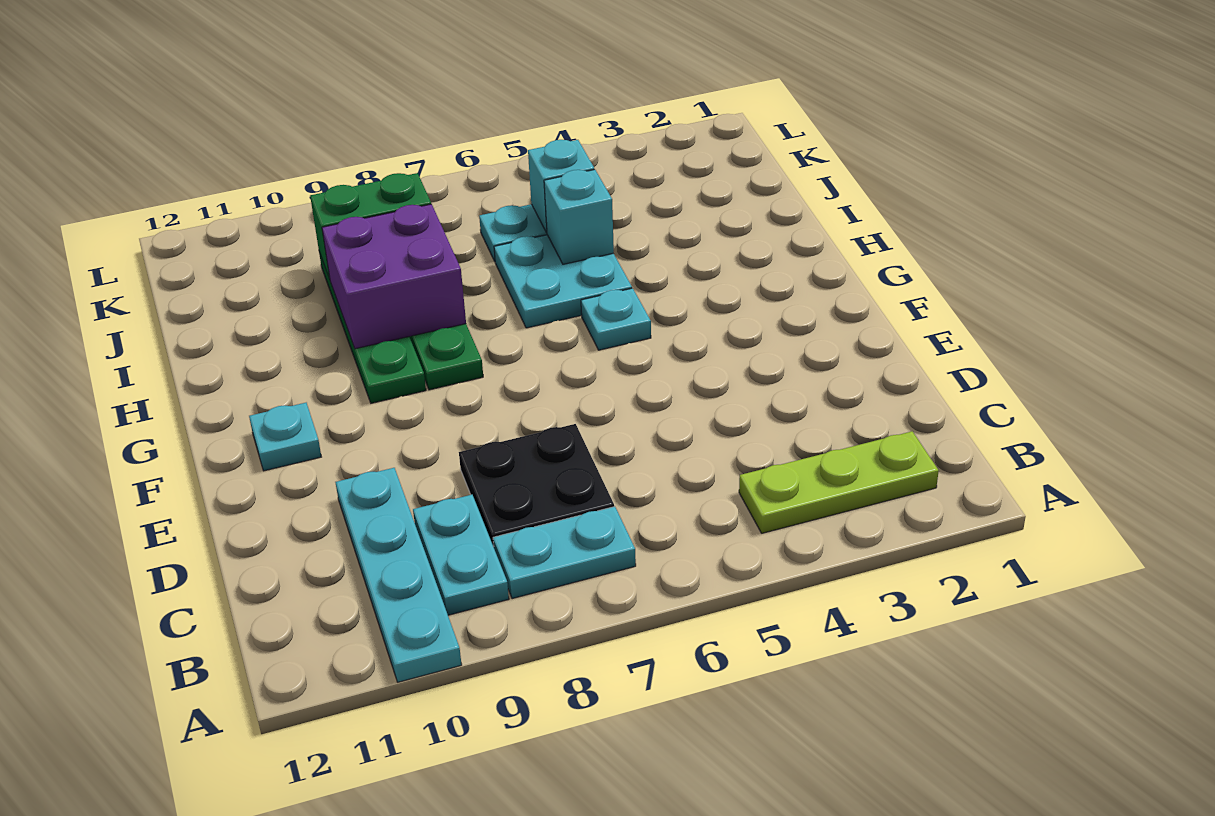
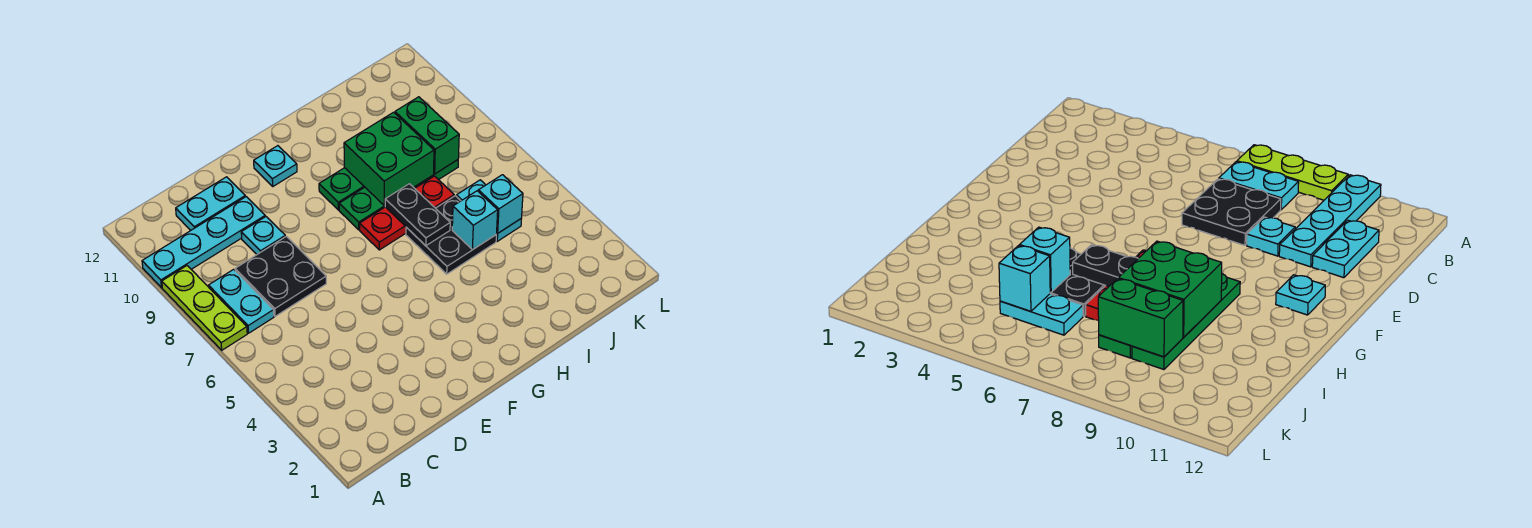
lime 1x3 plate [739,431,939,533] -> lime 1x3 plate moved to [162,266,247,350]
cyan 1x2 plate [413,495,509,615] -> cyan 1x2 plate moved to [176,177,245,230]
cyan 1x1 plate [581,288,651,350] -> cyan 1x1 plate moved to [241,217,285,254]
none -> red 1x3 plate [360,176,454,250]
cyan 2x2 plate [494,235,632,328] -> black 2x2 plate [406,196,496,274]
none -> black 1x2 plate [385,184,450,246]
purple 2x2 brick [322,204,466,349] -> green 2x2 brick [344,112,434,206]

